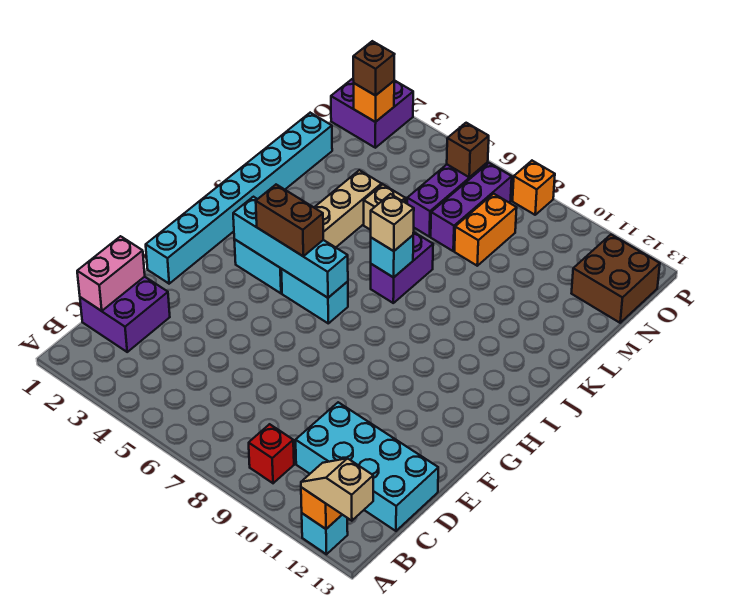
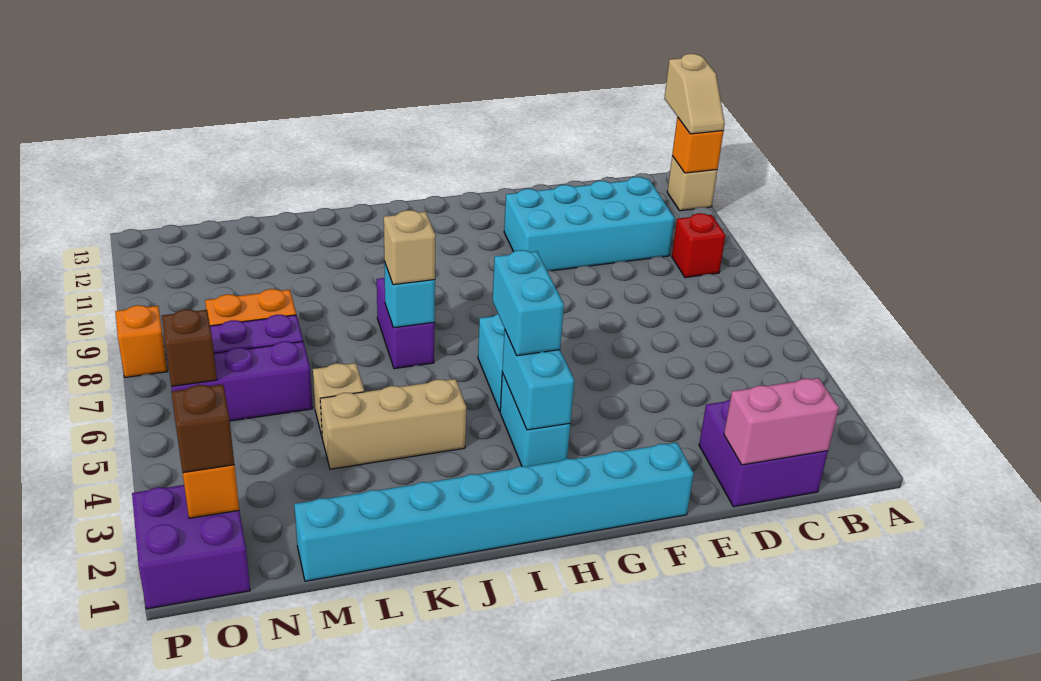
cyan 1x1 brick [302,513,348,554] -> tan 1x1 brick [667,156,717,211]
cyan 2x4 brick [296,402,438,531] -> cyan 2x4 brick turned to [504,177,675,271]
cyan 1x4 brick [233,197,348,298] -> cyan 1x2 brick [502,330,574,430]
brown 1x2 brick [256,185,323,256] -> cyan 1x2 brick [493,250,564,356]
purple 1x2 brick [371,232,433,303] -> purple 1x2 brick turned to [377,278,434,369]
brown 2x2 brick [571,235,660,323] -> none

